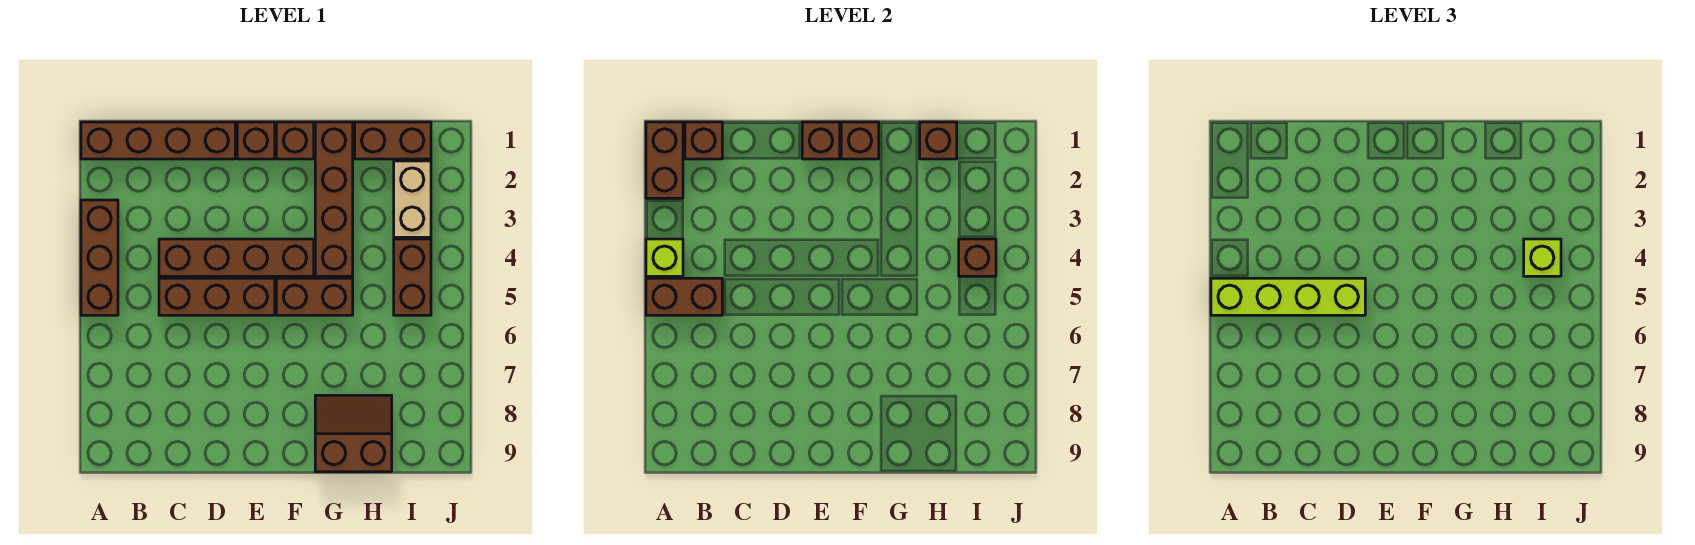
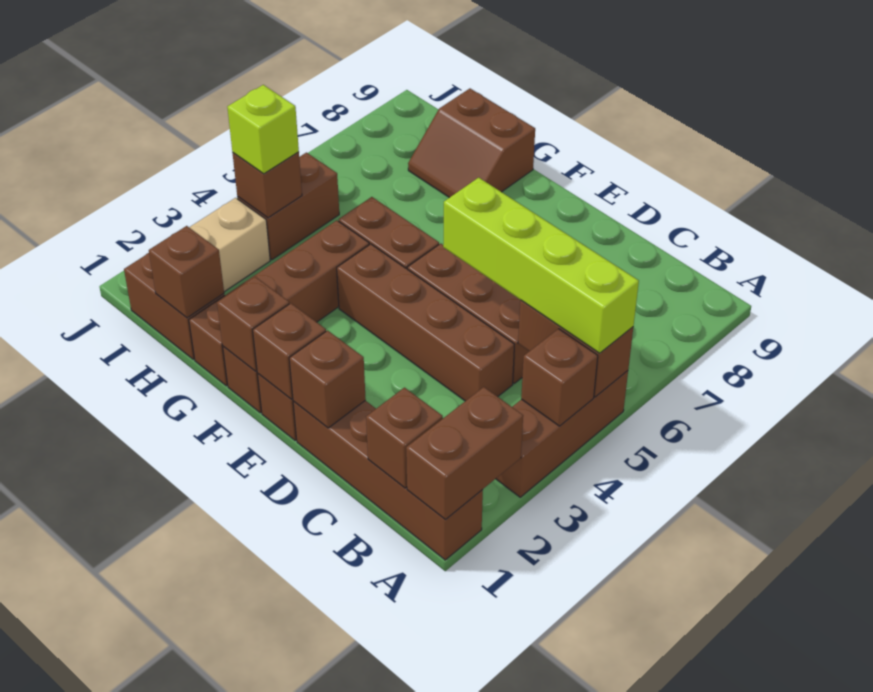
lime 1x1 brick [646,239,683,276] -> brown 1x1 brick [521,329,598,426]
none -> brown 1x1 brick [289,330,366,428]

